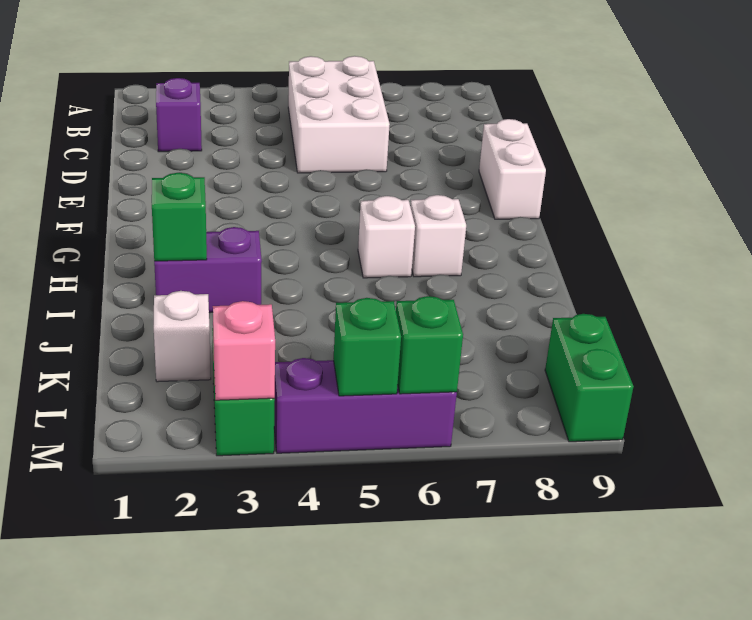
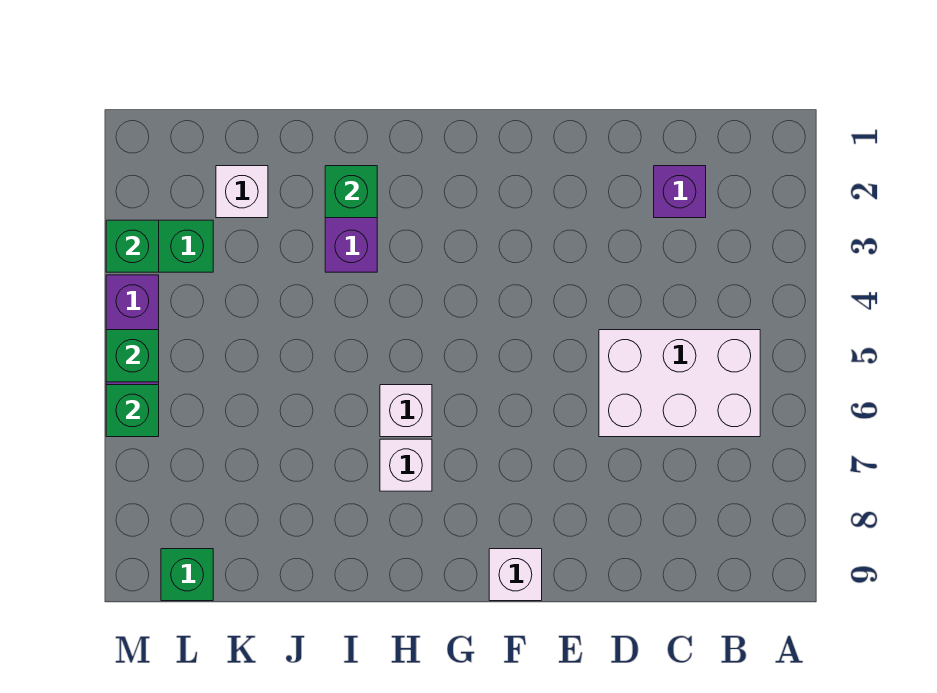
white 1x2 brick [479,119,546,219] -> white 1x1 brick [489,549,542,601]
green 1x2 brick [545,314,634,442] -> green 1x1 brick [161,549,213,601]
pink 1x1 brick [213,301,275,400] -> green 1x1 brick [106,220,159,272]

